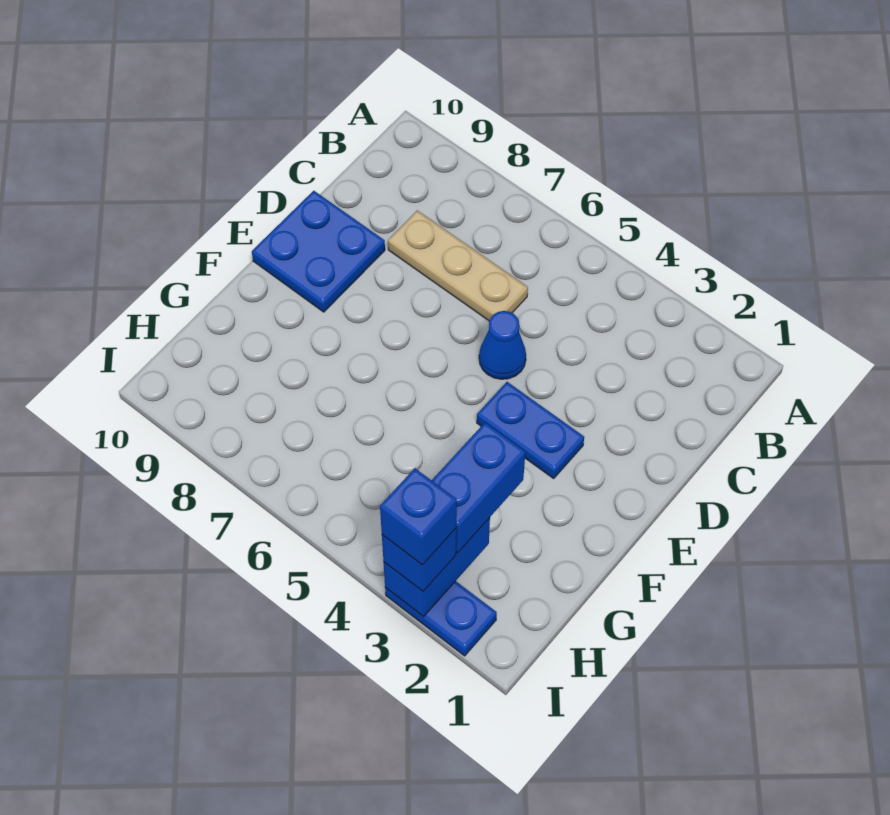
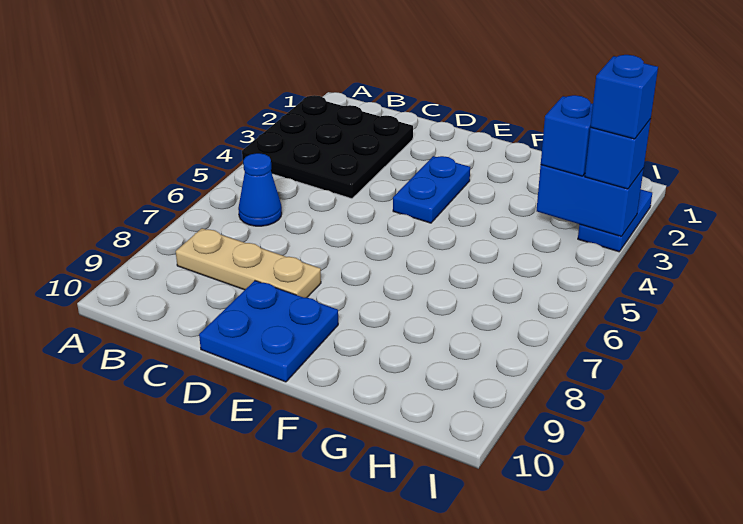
none -> black 3x3 plate [242,95,413,199]
tan 1x3 plate [388,210,528,321] -> tan 1x3 plate turned to [176,228,321,298]
blue 1x1 cone [479,311,526,379] -> blue 1x1 cone moved to [238,153,282,226]
blue 1x2 brick [432,422,525,553] -> blue 1x1 brick [541,95,593,176]

